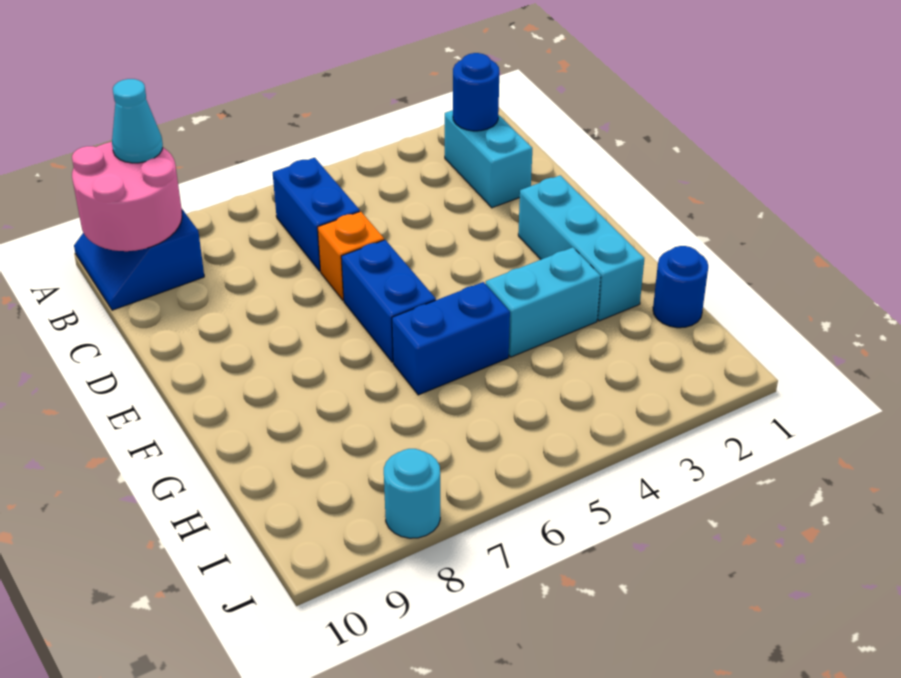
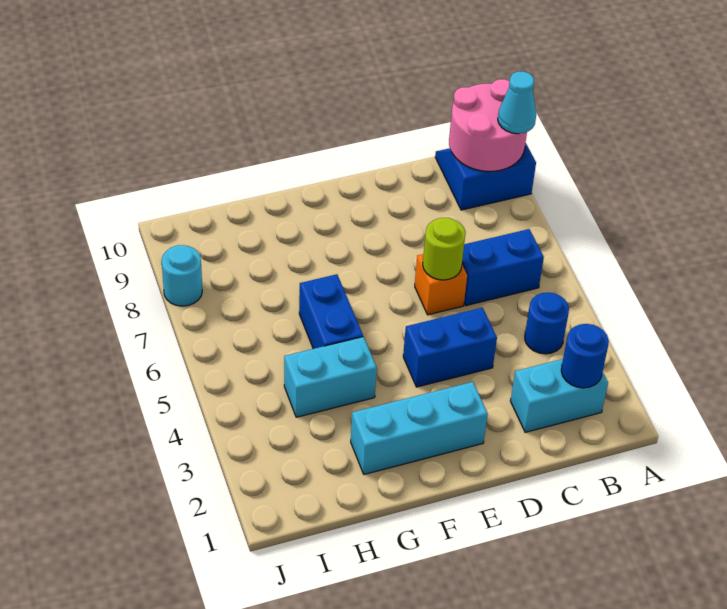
none -> lime 1x1 round brick [423,218,465,280]
blue 1x2 brick [341,240,436,362] -> blue 1x2 brick moved to [403,308,497,387]
cyan 1x2 brick [486,247,601,357] -> cyan 1x2 brick turned to [284,337,377,417]
blue 1x1 round brick [653,246,708,328] -> blue 1x1 round brick moved to [525,293,569,354]

